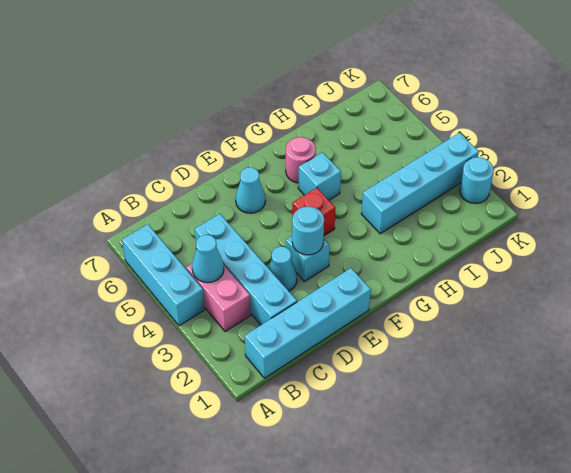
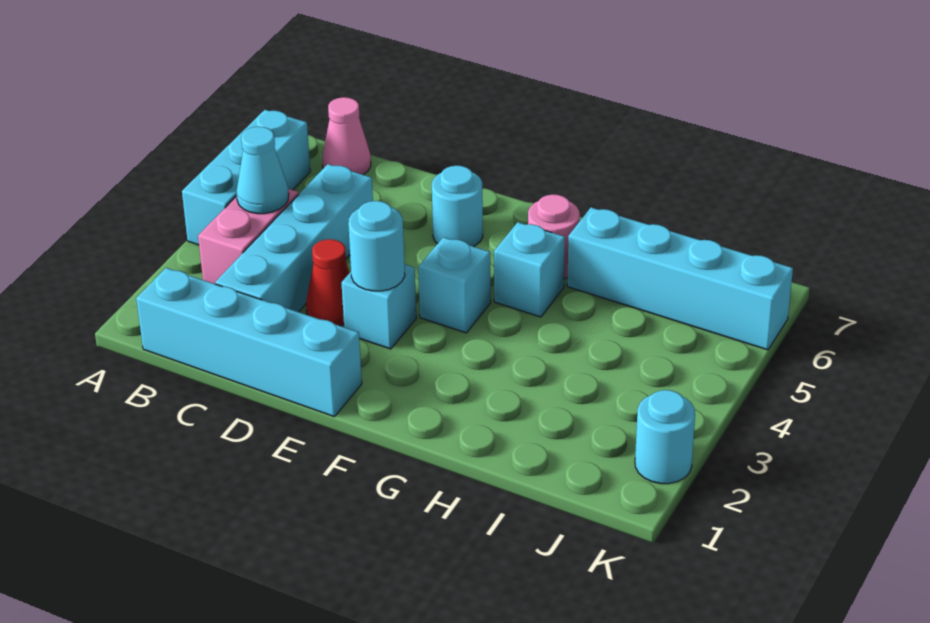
none -> pink 1x1 cone [322,97,371,175]
cyan 1x1 cone [269,246,297,291] -> red 1x1 cone [306,239,349,326]
cyan 1x1 cone [236,167,266,213] -> cyan 1x1 round brick [432,166,483,247]
red 1x1 brick [292,188,335,236] -> cyan 1x1 brick [418,237,491,333]
cyan 1x4 brick [361,133,479,234] -> cyan 1x4 brick moved to [567,207,793,350]

